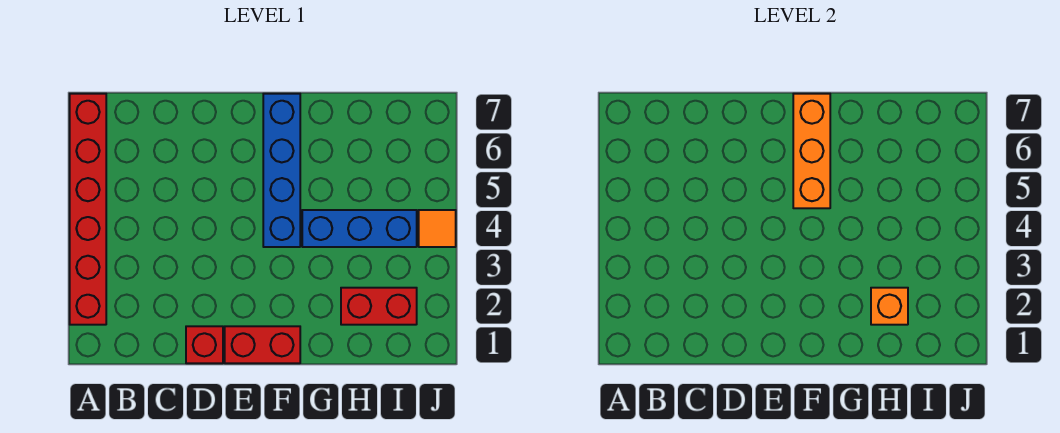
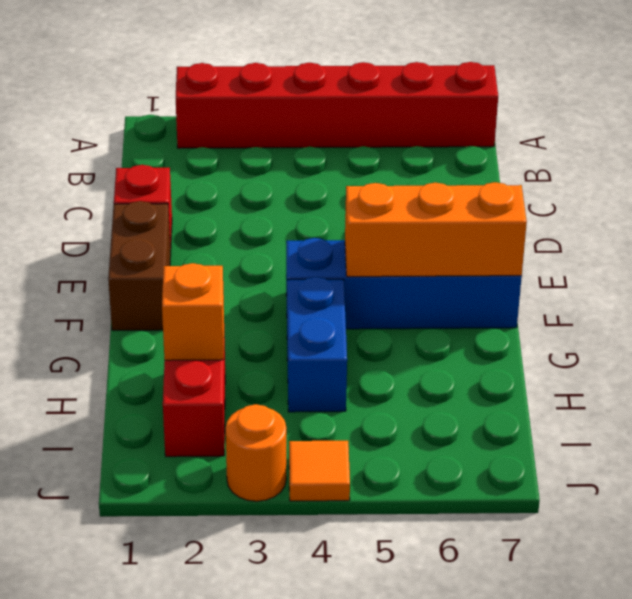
red 1x2 brick [225,326,300,363] -> brown 1x2 brick [108,201,171,330]
blue 1x3 brick [302,210,417,247] -> blue 1x2 brick [287,277,347,412]
none -> orange 1x1 round brick [226,404,286,501]

